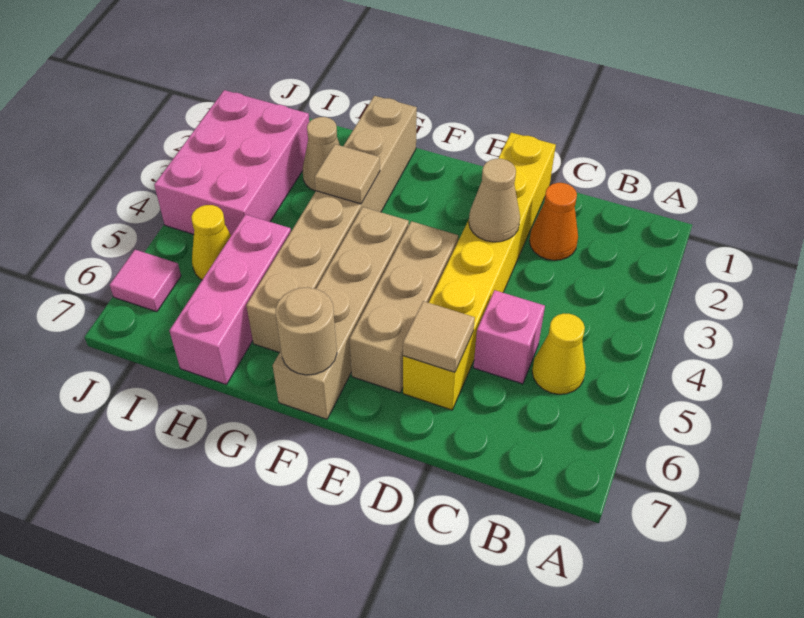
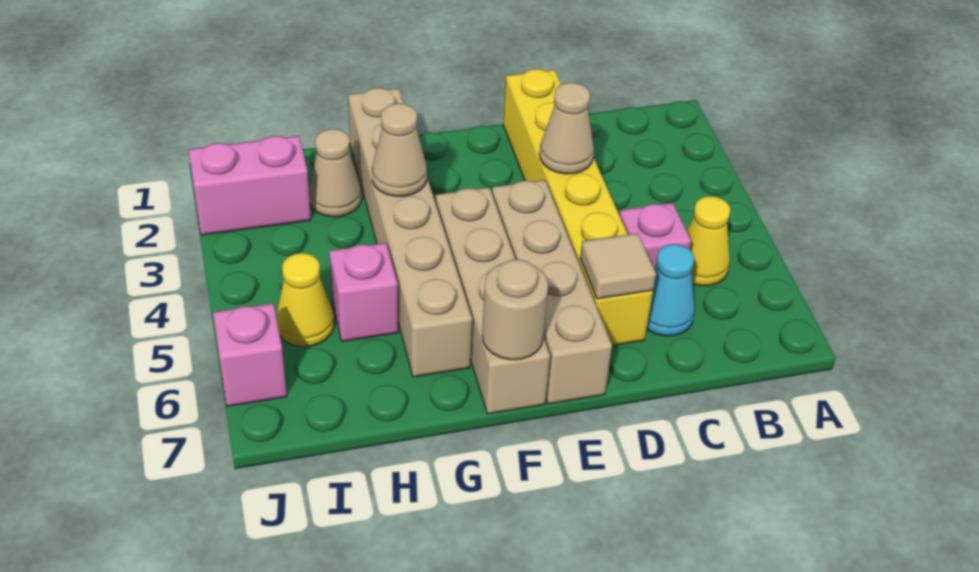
orange 1x1 cone [530,183,578,260] -> none
none -> cyan 1x1 cone [647,244,695,336]
tan 1x3 brick [350,221,458,393] -> tan 1x4 brick [492,180,612,404]
tan 1x1 tile [315,144,380,204] -> tan 1x1 cone [372,103,427,196]
pink 1x3 brick [170,214,291,384] -> pink 1x1 brick [329,243,398,341]
pink 2x3 brick [154,90,309,235] -> pink 1x2 brick [189,136,311,235]
pink 1x1 tile [110,250,181,312] -> pink 1x1 brick [213,303,287,406]

